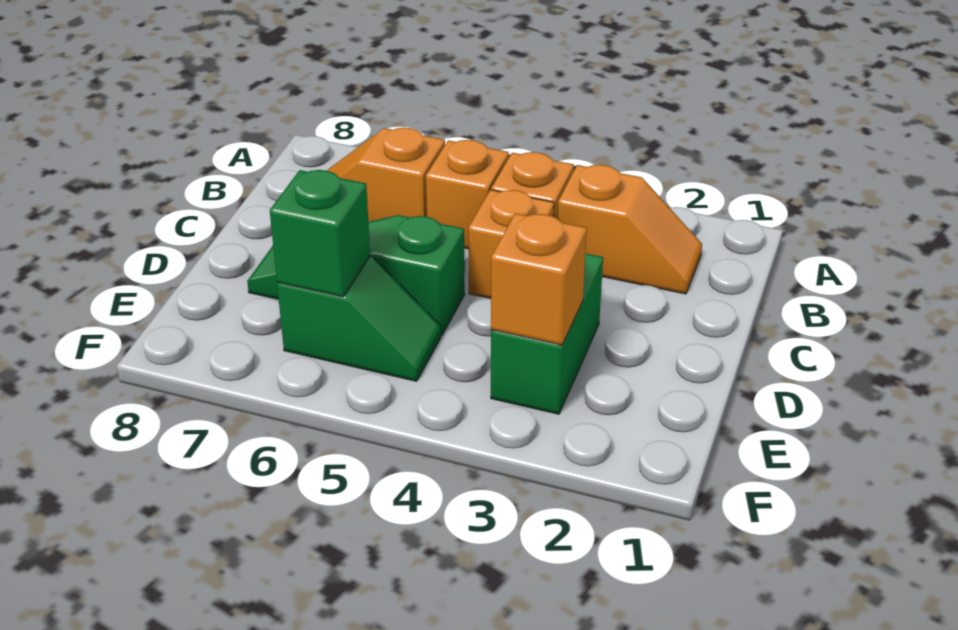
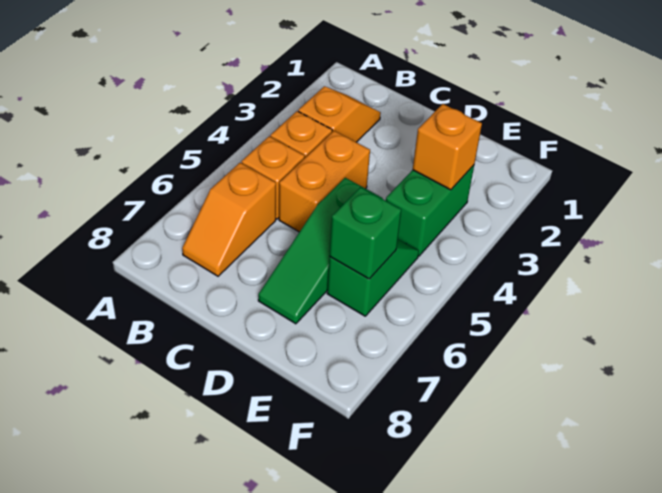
orange 1x1 brick [469,190,554,299] -> orange 1x2 brick [279,131,370,232]
green 1x2 brick [491,253,603,414] -> green 1x2 brick turned to [386,165,474,256]

